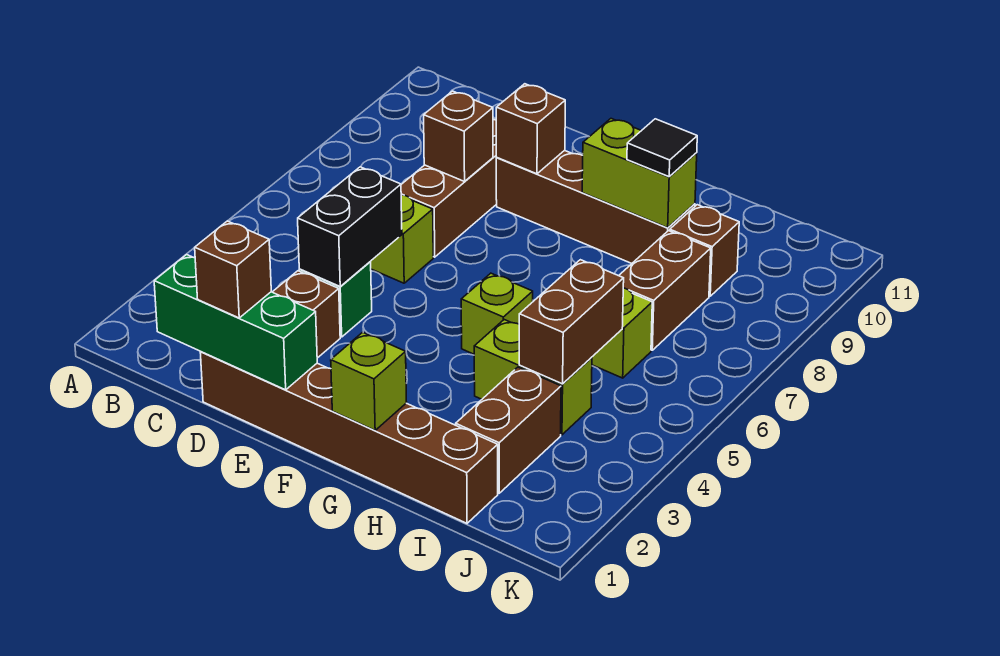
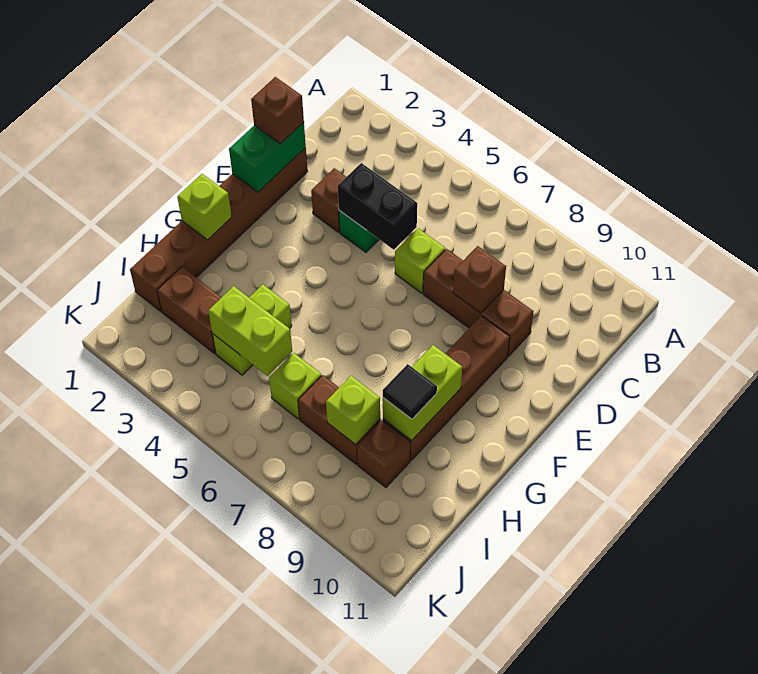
green 1x3 brick [154,255,317,390] -> green 1x2 brick [229,122,306,192]
brown 1x1 brick [496,84,565,174] -> none
lime 1x1 brick [461,273,533,354] -> lime 1x1 brick moved to [326,376,380,445]
brown 1x2 brick [519,260,624,384] -> lime 1x2 brick [208,286,292,376]

